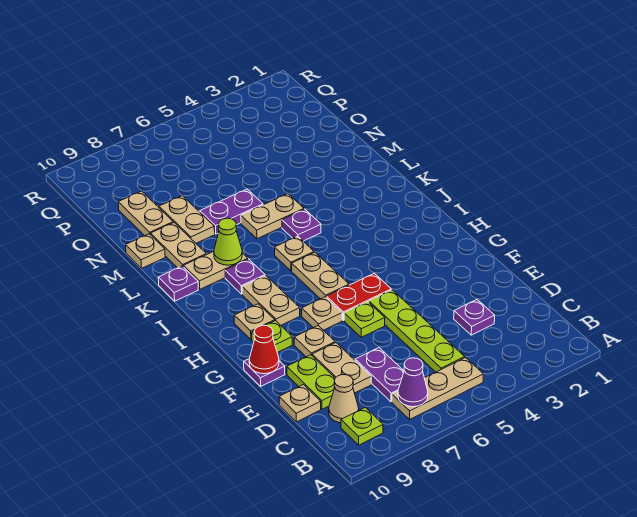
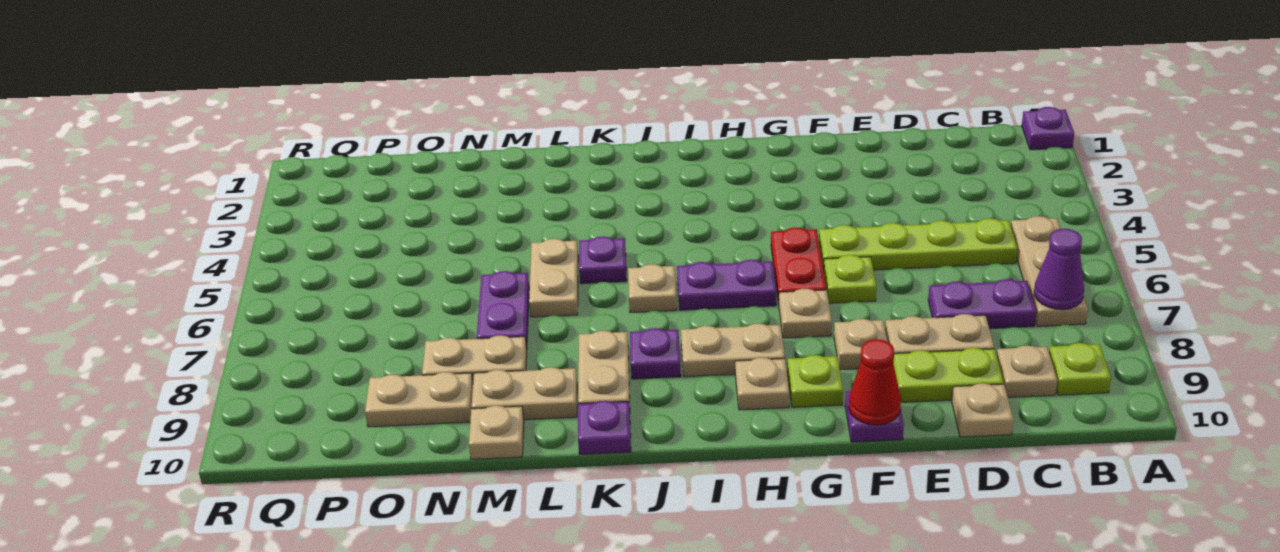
tan 1x1 cone [329,375,359,423] -> tan 1x1 plate [997,345,1057,398]
purple 1x1 plate [454,300,495,335] -> purple 1x1 plate moved to [1022,107,1074,150]
tan 1x2 plate [292,252,349,299] -> purple 1x2 plate [677,260,776,310]
lime 1x1 cone [214,218,242,265] -> none

